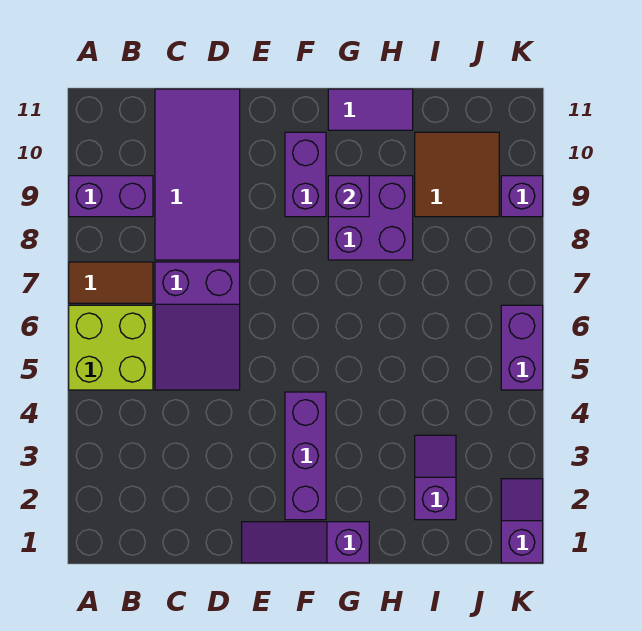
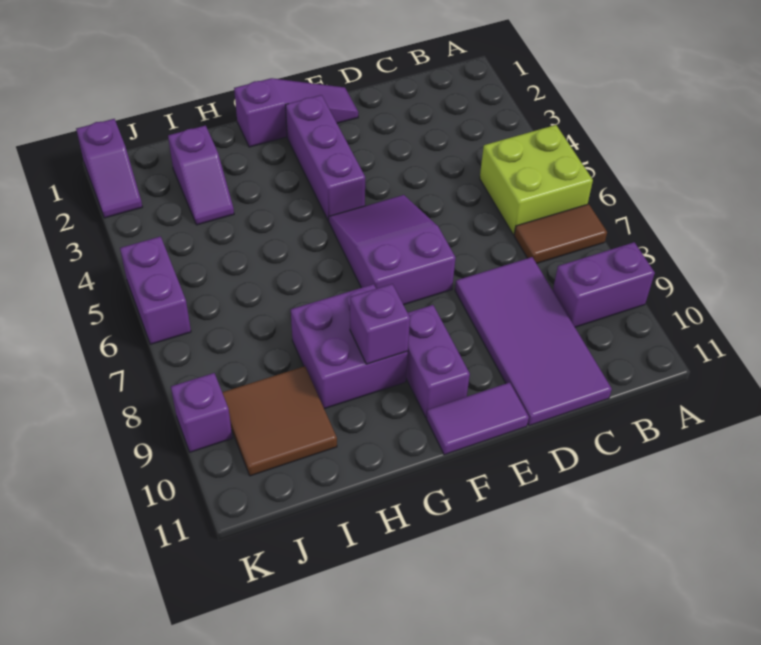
purple 2x3 slope [155,262,240,390] -> purple 2x3 slope moved to [329,195,456,305]
purple 1x2 tile [328,89,413,130] -> purple 1x2 tile moved to [426,382,529,455]

